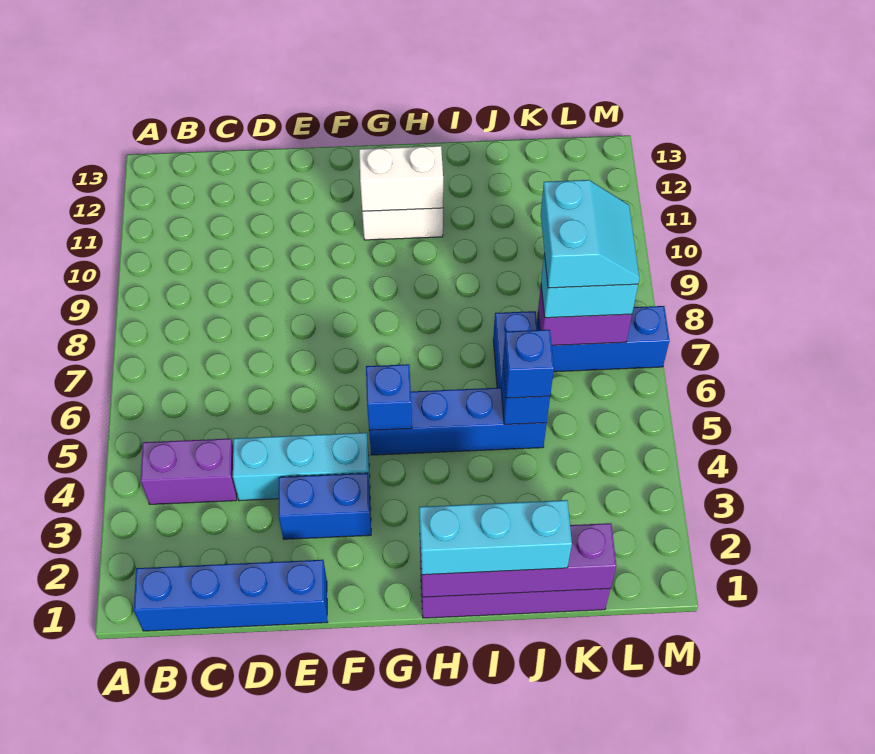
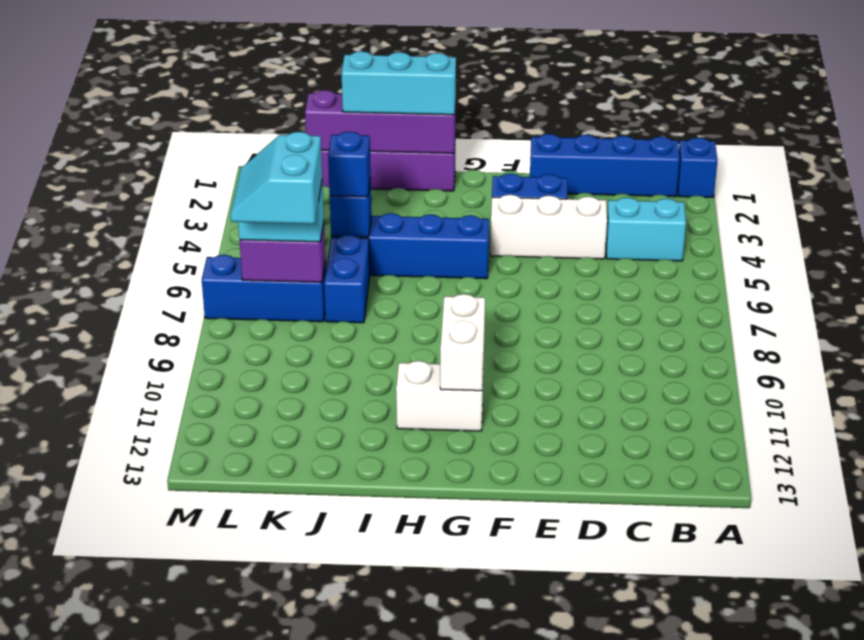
purple 1x2 brick [141,439,237,504] -> cyan 1x2 brick [606,197,686,261]
cyan 1x3 brick [233,433,370,501] -> white 1x3 brick [490,195,607,259]
blue 1x1 brick [366,364,412,430] -> blue 1x1 brick moved to [677,138,718,197]
white 1x2 brick [359,146,443,211] -> white 1x2 brick turned to [440,294,485,391]

